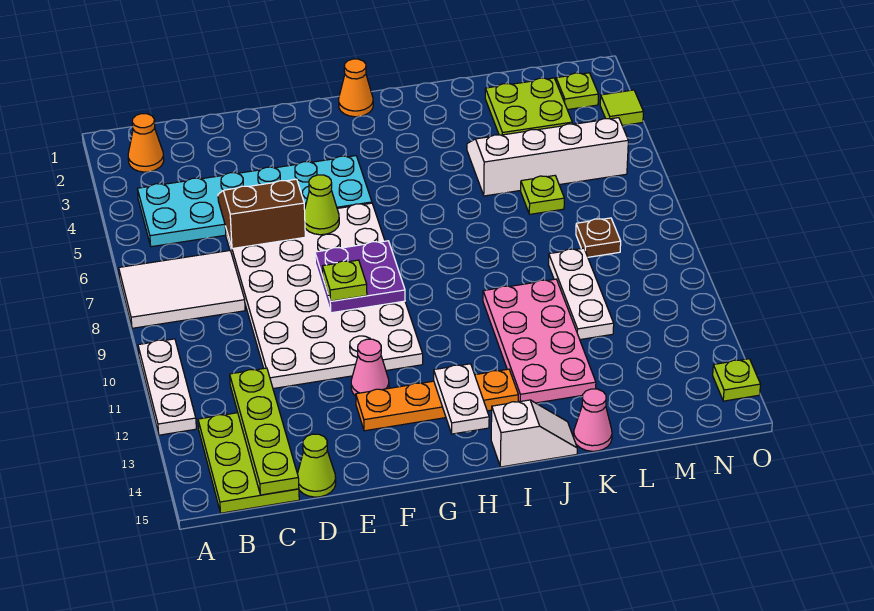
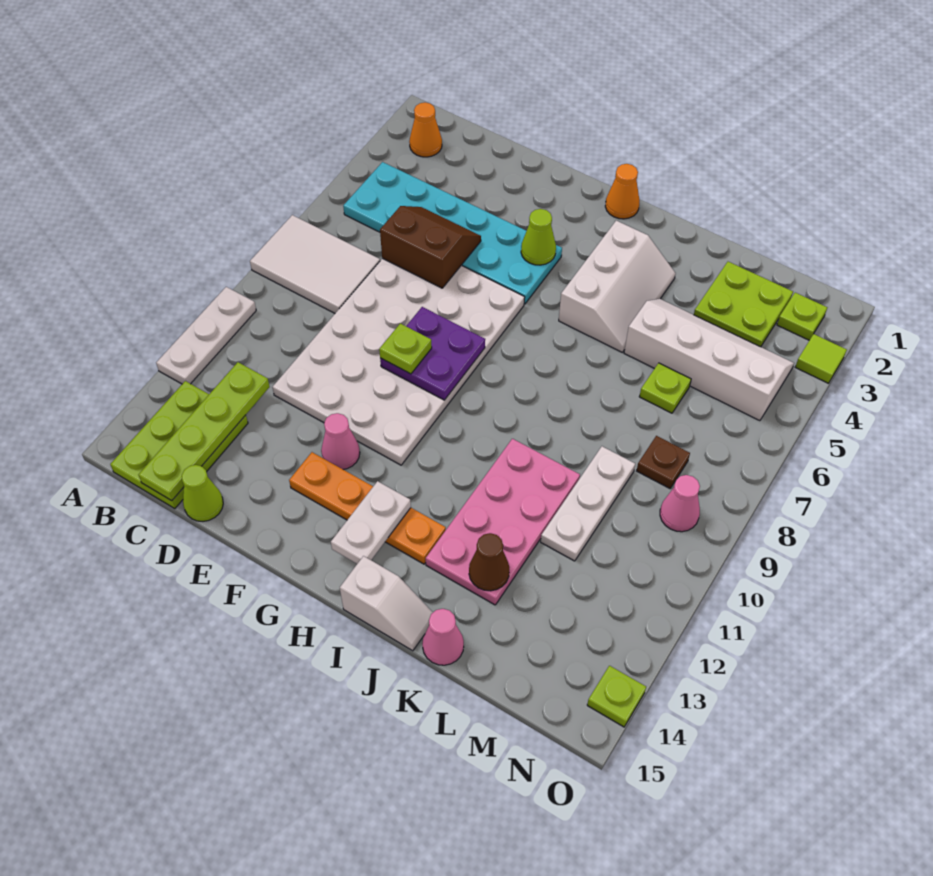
lime 1x1 cone [305,175,339,235] -> lime 1x1 cone moved to [521,209,556,265]
none -> white 2x3 slope [559,221,676,352]
none -> brown 1x1 cone [469,533,509,591]
none -> pink 1x1 cone [660,475,700,532]

